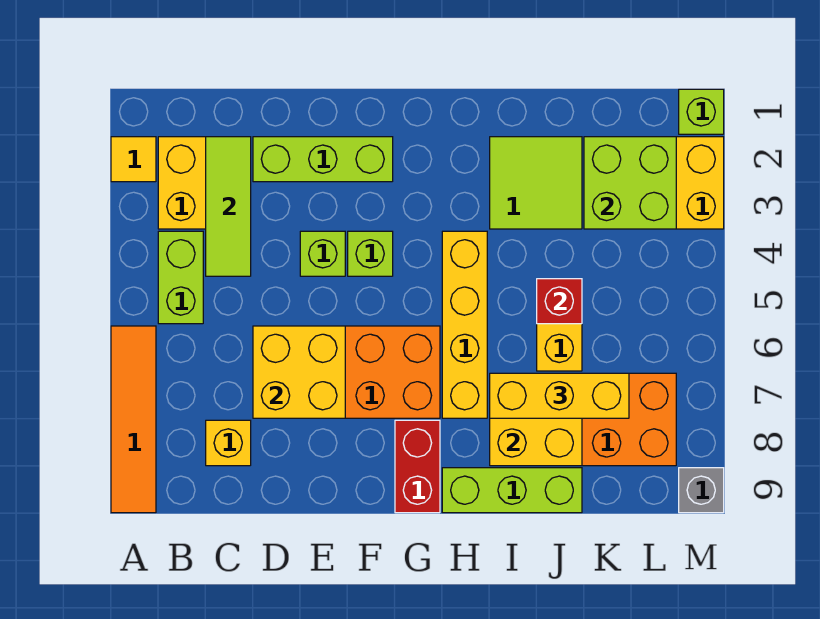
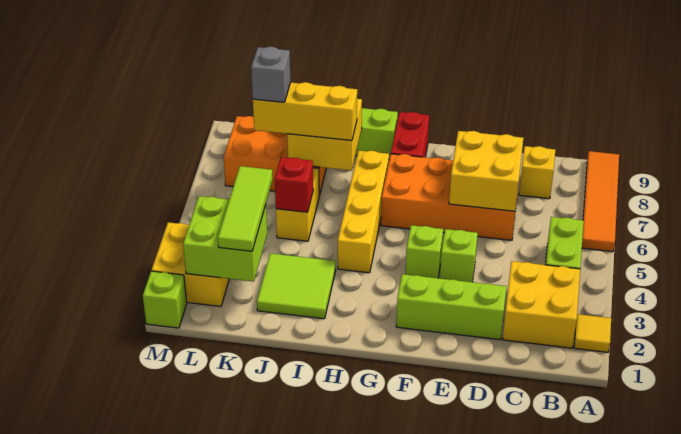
lime 1x3 tile [206,137,251,276] -> lime 1x3 tile moved to [218,166,273,251]
grey 1x1 brick [679,468,724,513] -> grey 1x1 brick moved to [251,47,291,102]

